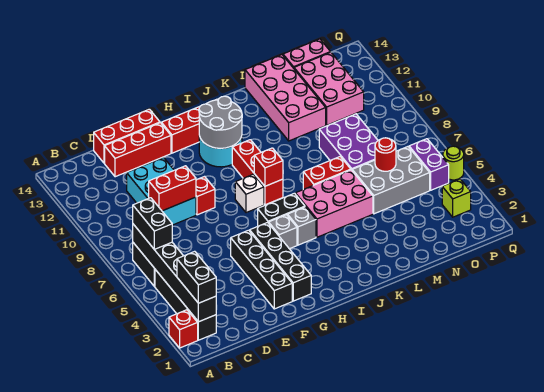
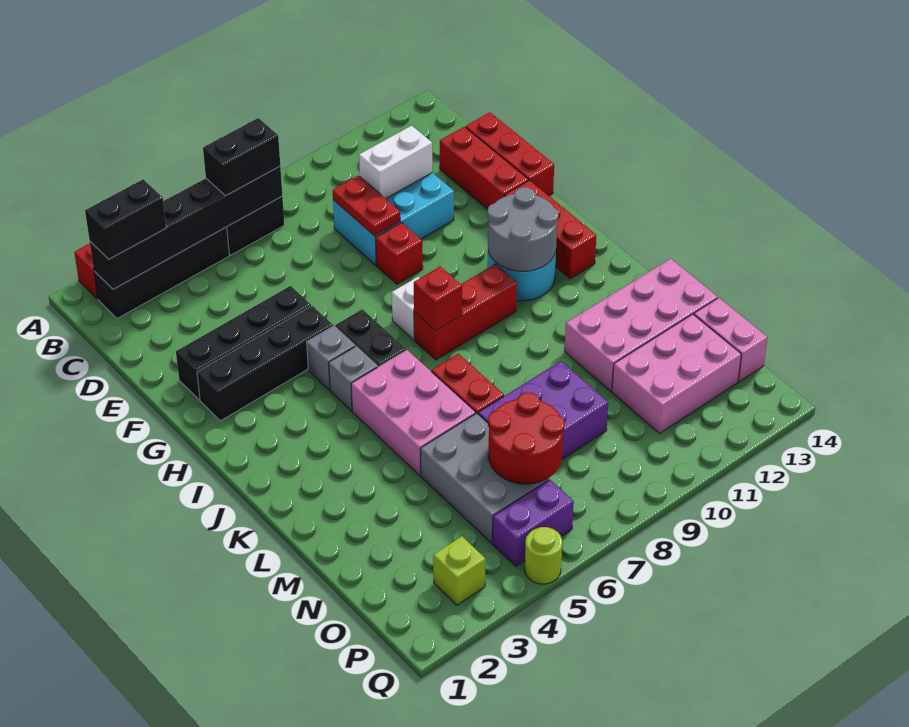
red 1x2 brick [149,166,196,211] -> red 1x2 plate [333,176,400,236]
none -> white 1x2 brick [359,126,432,199]
red 1x1 round brick [375,138,396,171] -> red 2x2 round brick [488,392,565,484]

